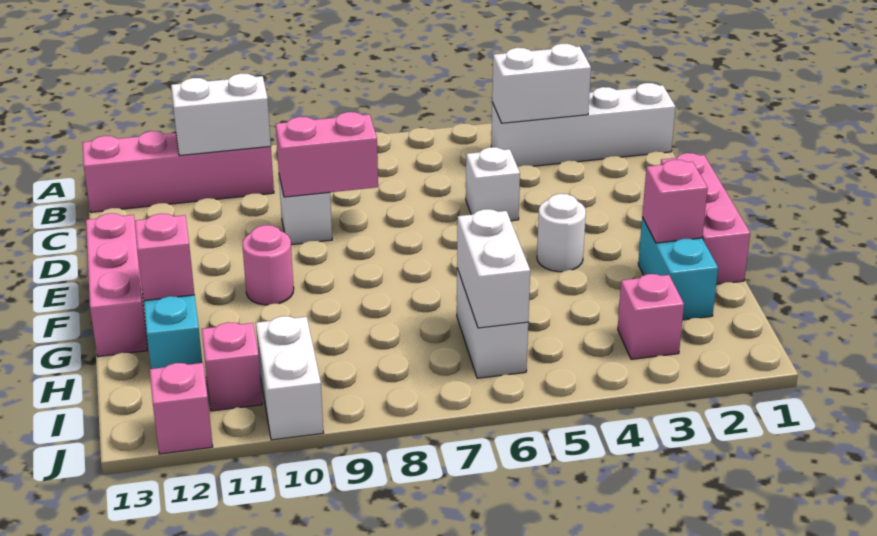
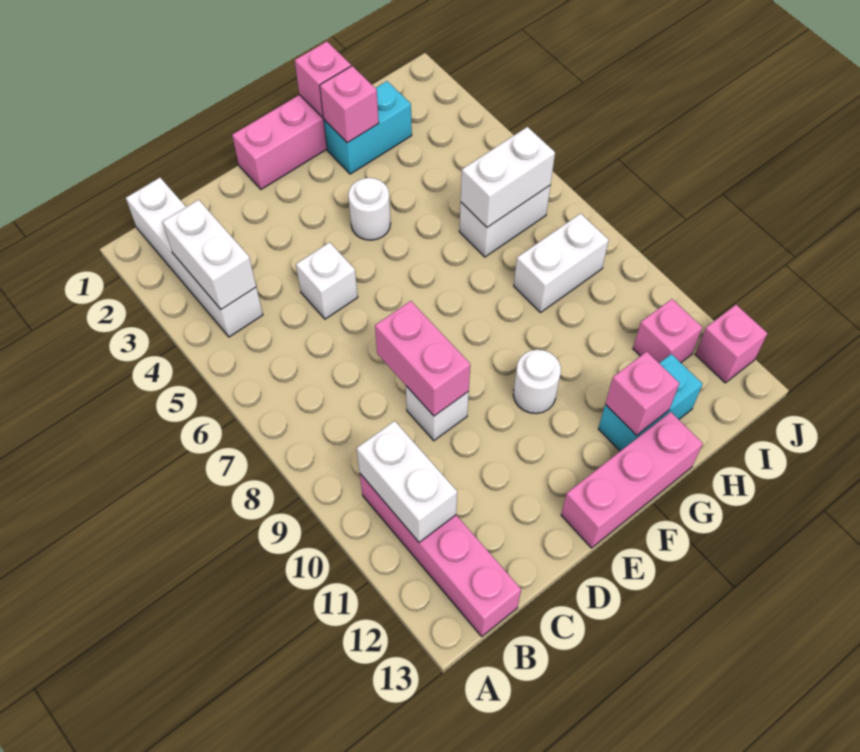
pink 1x1 round brick [242,225,294,305] -> white 1x1 round brick [513,350,561,413]
pink 1x1 brick [618,274,684,359] -> pink 1x1 brick moved to [295,41,351,118]
white 1x2 brick [256,316,323,440] -> white 1x2 brick moved to [514,214,609,312]

